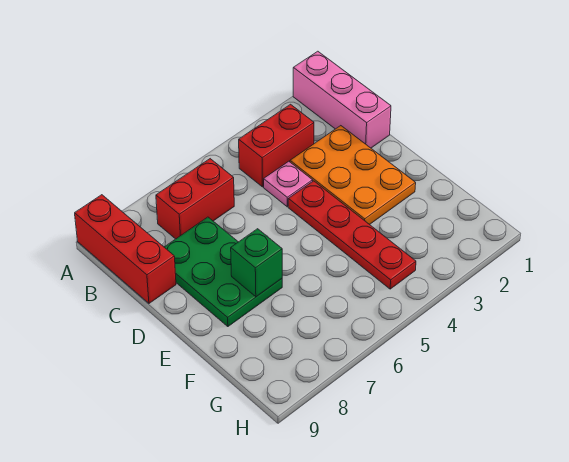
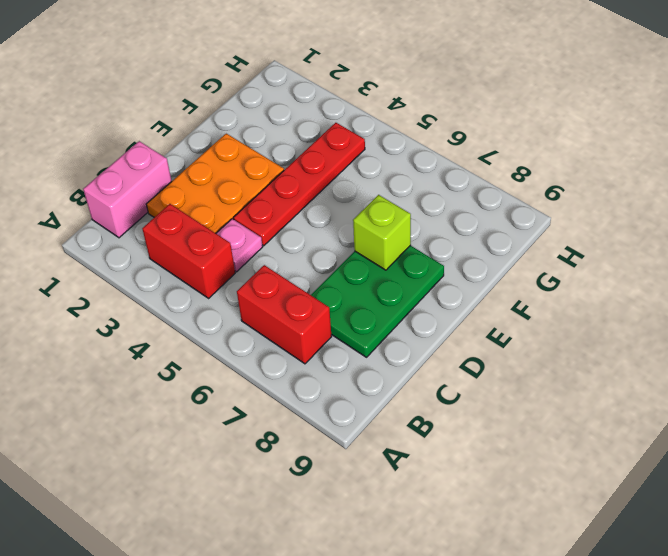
pink 1x3 brick [293,51,391,148] -> pink 1x2 brick [83,141,172,238]
red 1x3 brick [75,195,176,303] -> none
green 1x1 brick [231,229,282,297] -> lime 1x1 brick [353,195,411,270]

